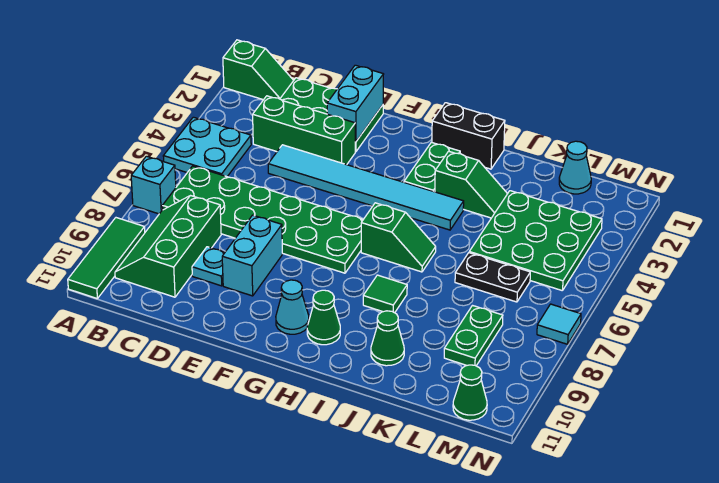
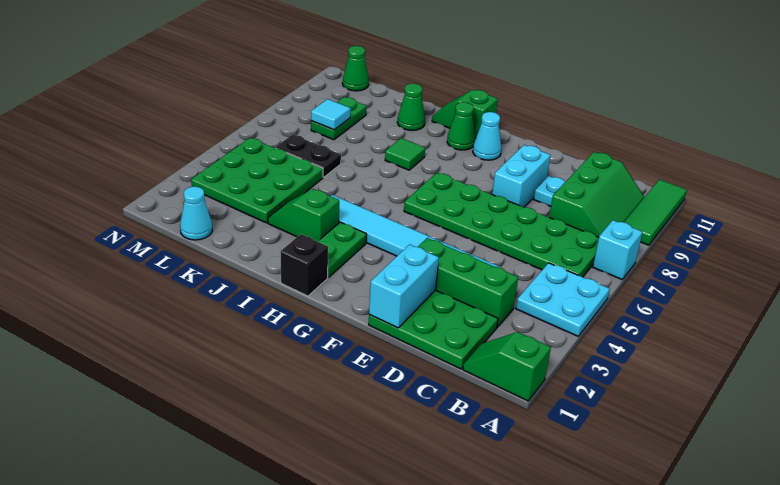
black 1x2 brick [432,103,505,169] -> black 1x1 brick [281,234,328,296]
green 1x2 slope [361,203,436,272] -> green 1x2 slope moved to [432,90,498,138]
cyan 1x1 tile [537,304,581,344] -> cyan 1x1 tile moved to [311,99,351,130]

